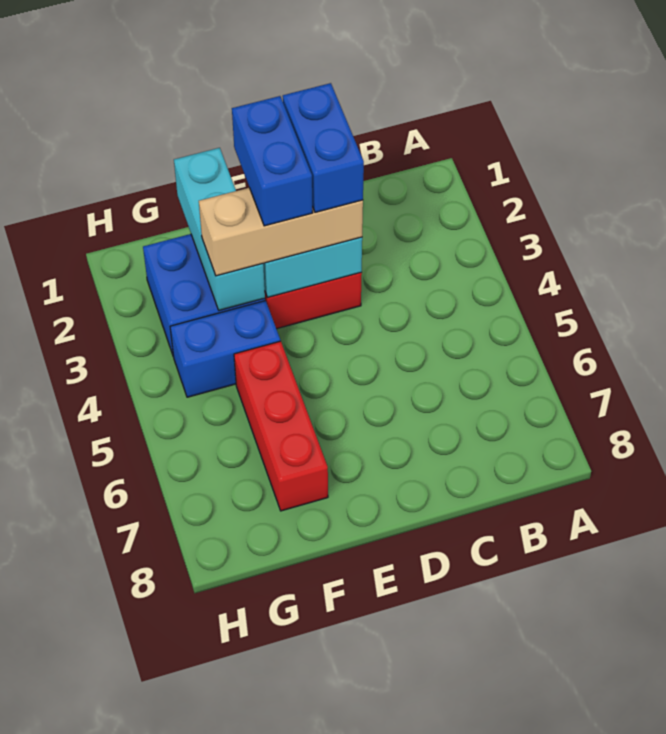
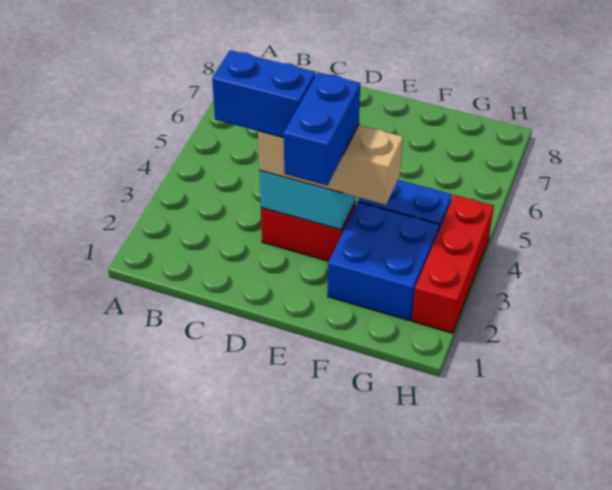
blue 1x2 brick [283,83,364,212] -> blue 1x2 brick turned to [212,50,315,138]
cyan 1x3 brick [174,148,265,311] -> none
red 1x3 brick [234,341,328,511] -> red 1x3 brick moved to [412,195,494,333]

